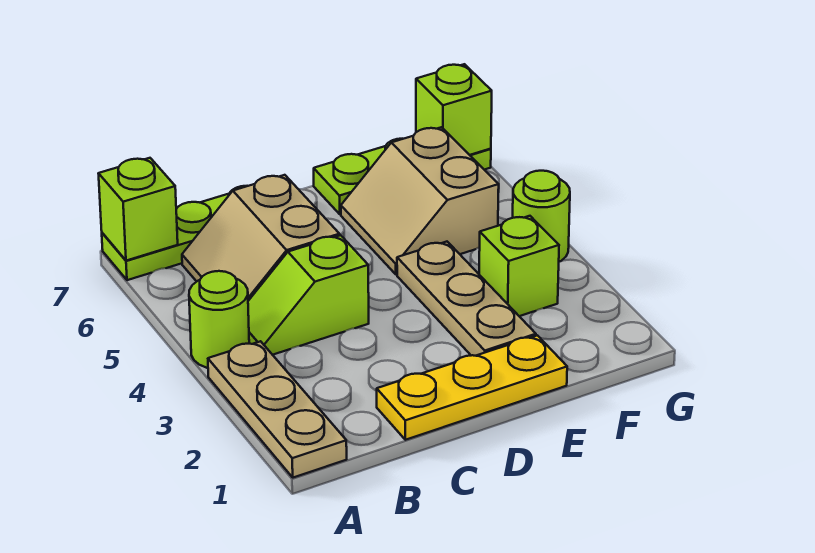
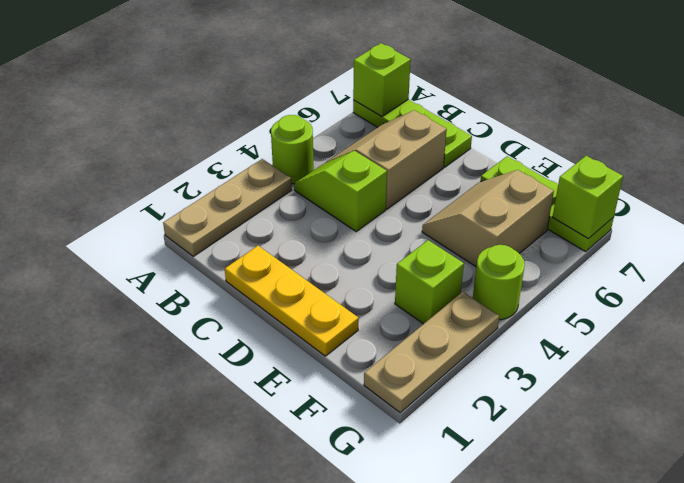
tan 1x3 plate [397,242,536,356] -> tan 1x3 plate moved to [364,292,499,413]

